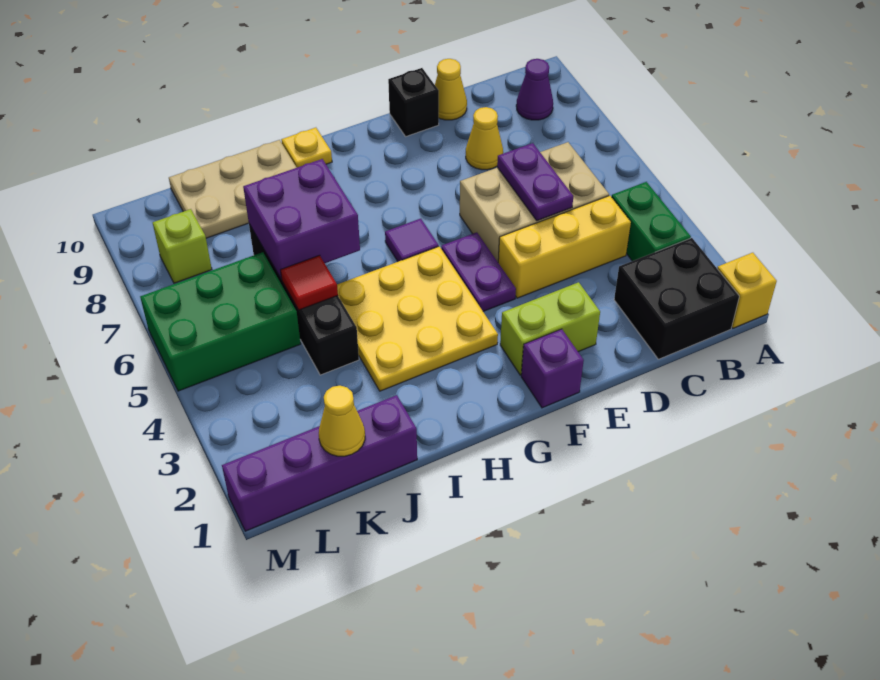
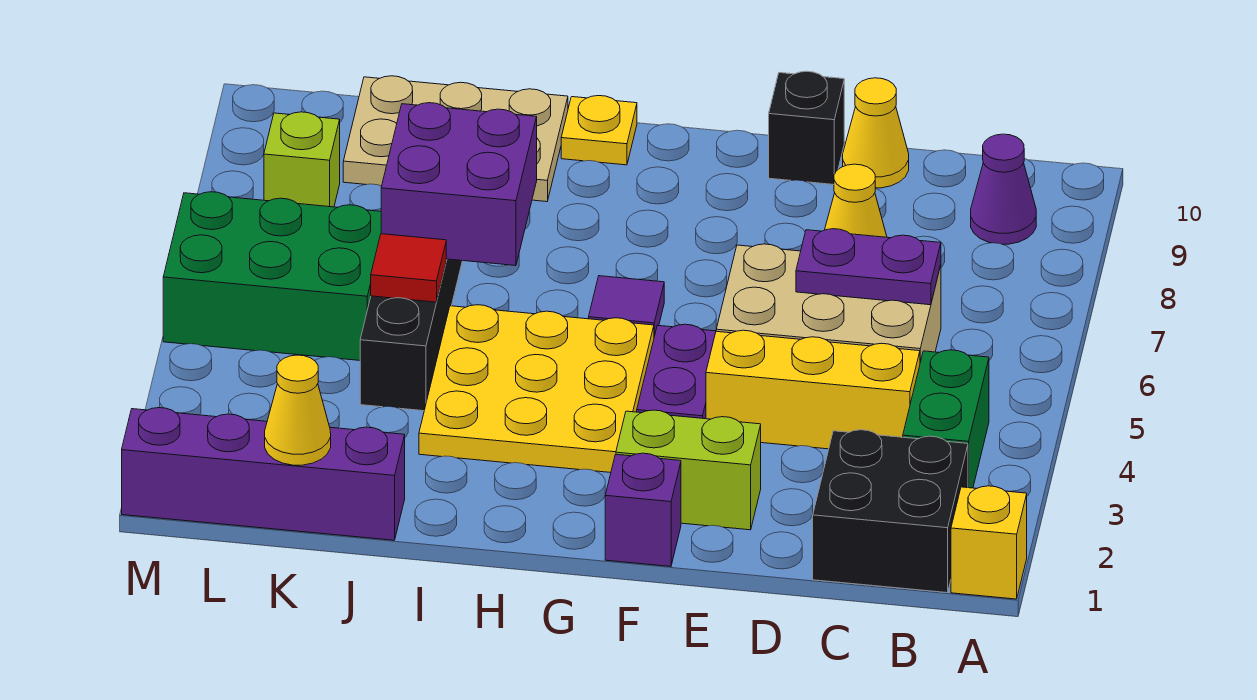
purple 1x2 plate [497,143,573,221] -> purple 1x2 plate turned to [796,229,941,305]

